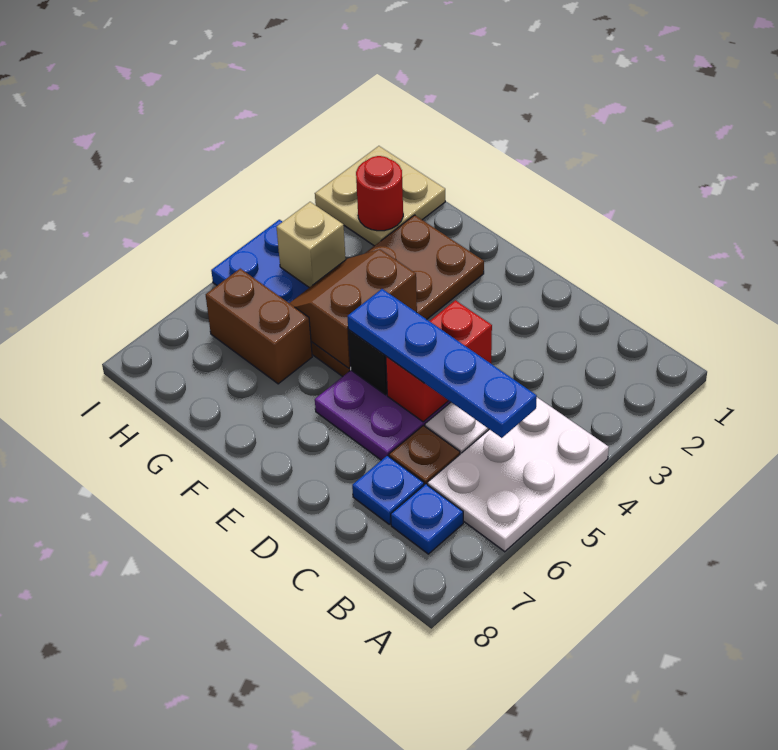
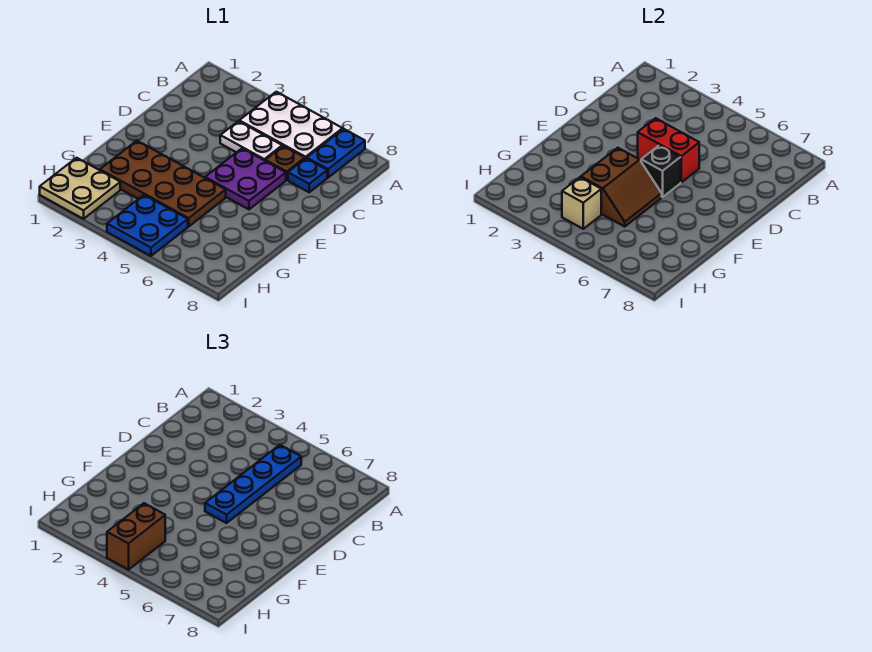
blue 1x1 plate [391,484,463,554] -> blue 1x2 plate [307,129,365,178]
brown 2x2 slope [289,249,417,368] -> brown 2x2 slope turned to [581,148,662,226]
brown 1x2 brick [206,269,312,384] -> brown 1x2 brick moved to [107,503,165,570]
red 1x1 round brick [356,156,403,231] -> none

